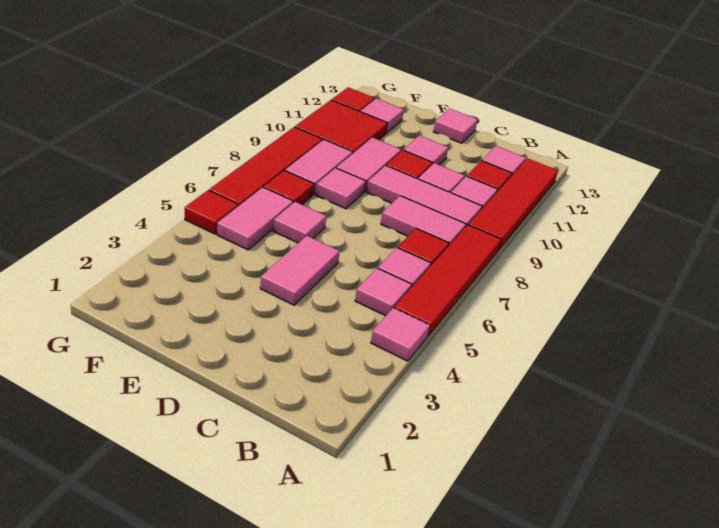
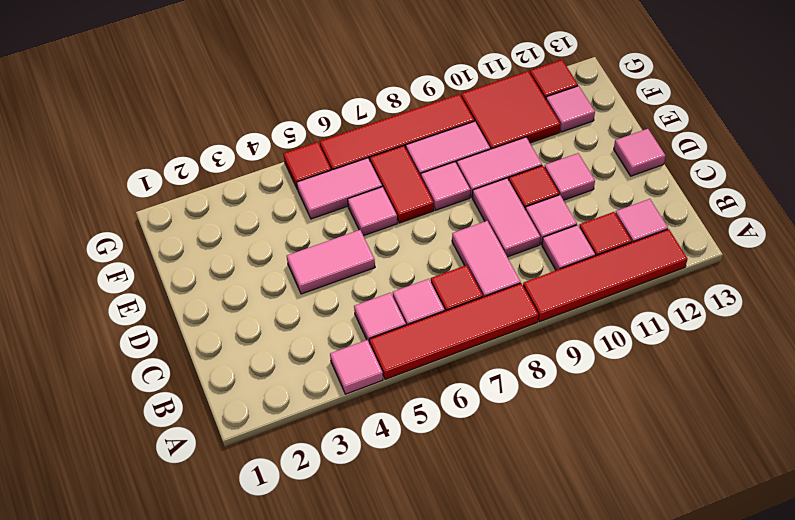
pink 1x3 tile [367,165,482,226] -> pink 1x2 tile [473,178,540,257]
red 1x1 tile [264,170,314,205] -> red 1x2 tile [370,146,434,223]

